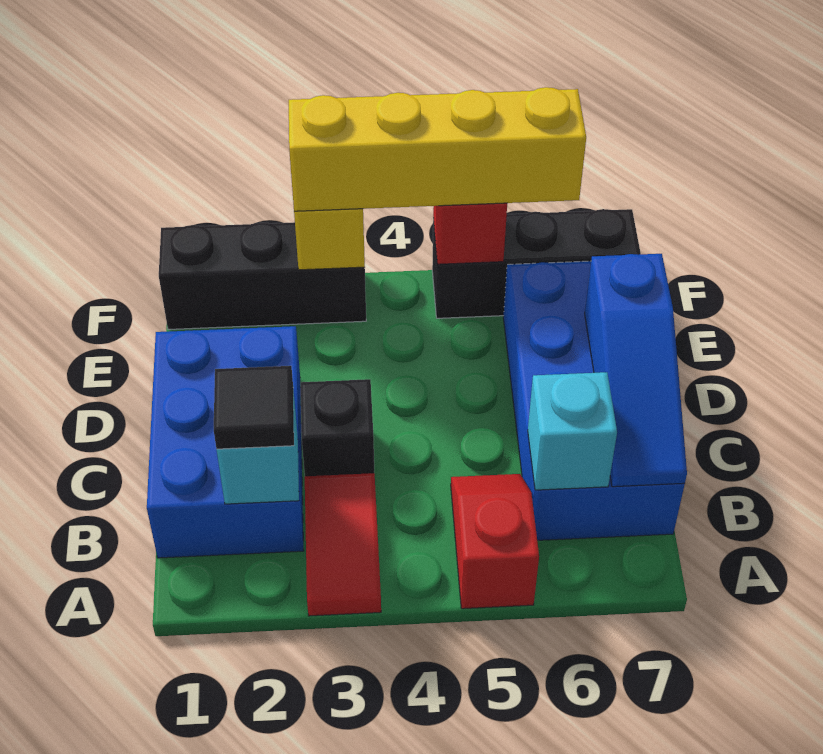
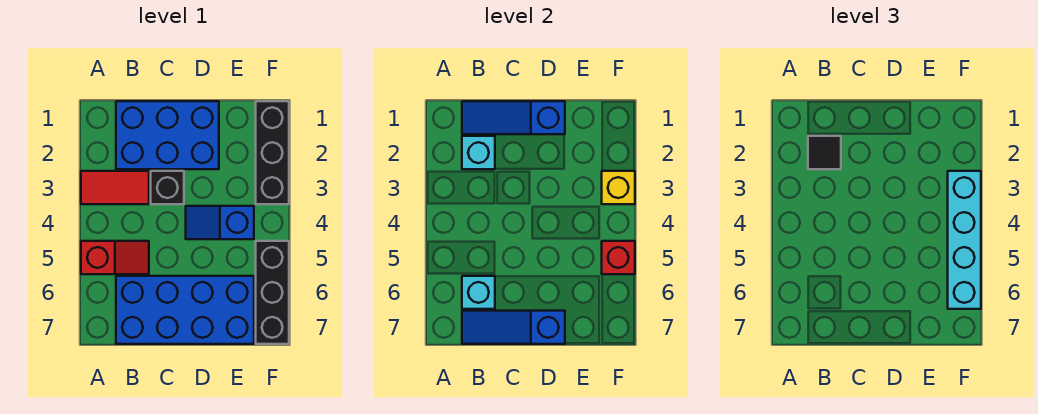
none -> blue 1x3 slope [462,101,565,134]
none -> blue 1x2 slope [186,206,254,239]
yellow 1x4 brick [289,87,586,211] -> cyan 1x4 brick [948,171,981,309]

